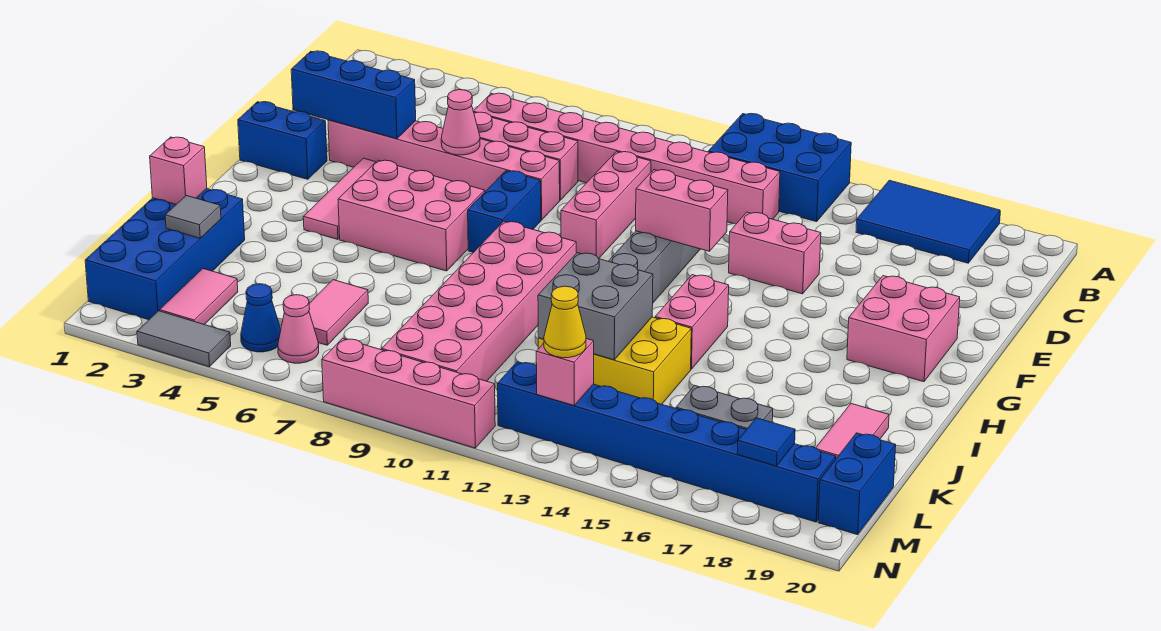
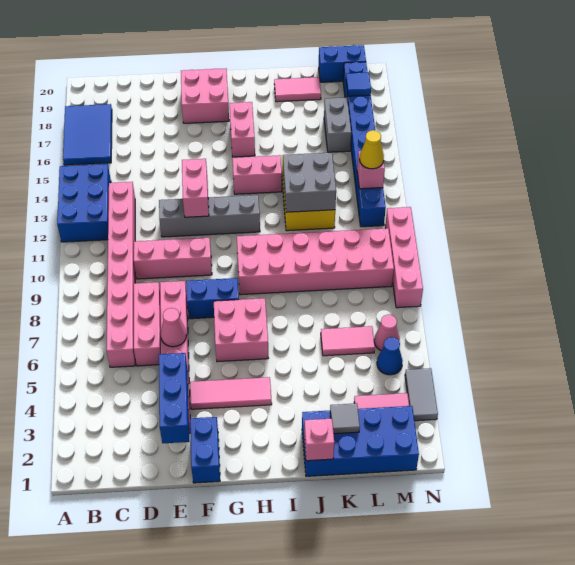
pink 1x2 brick [729,212,821,294] -> pink 1x2 brick moved to [229,102,255,157]
pink 2x3 brick [338,160,485,271] -> pink 2x2 brick [214,298,268,362]

